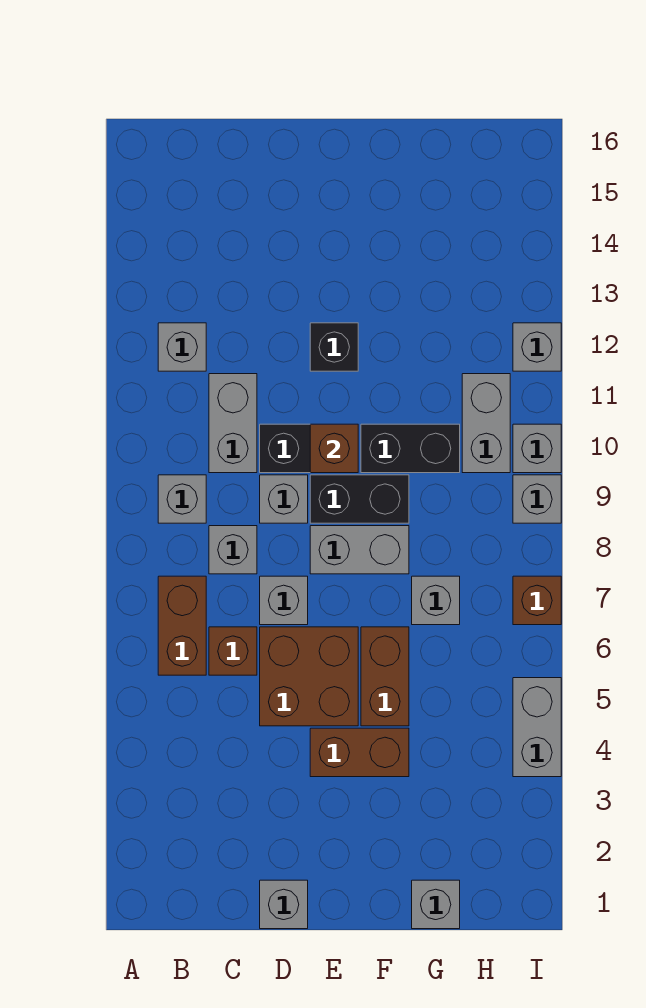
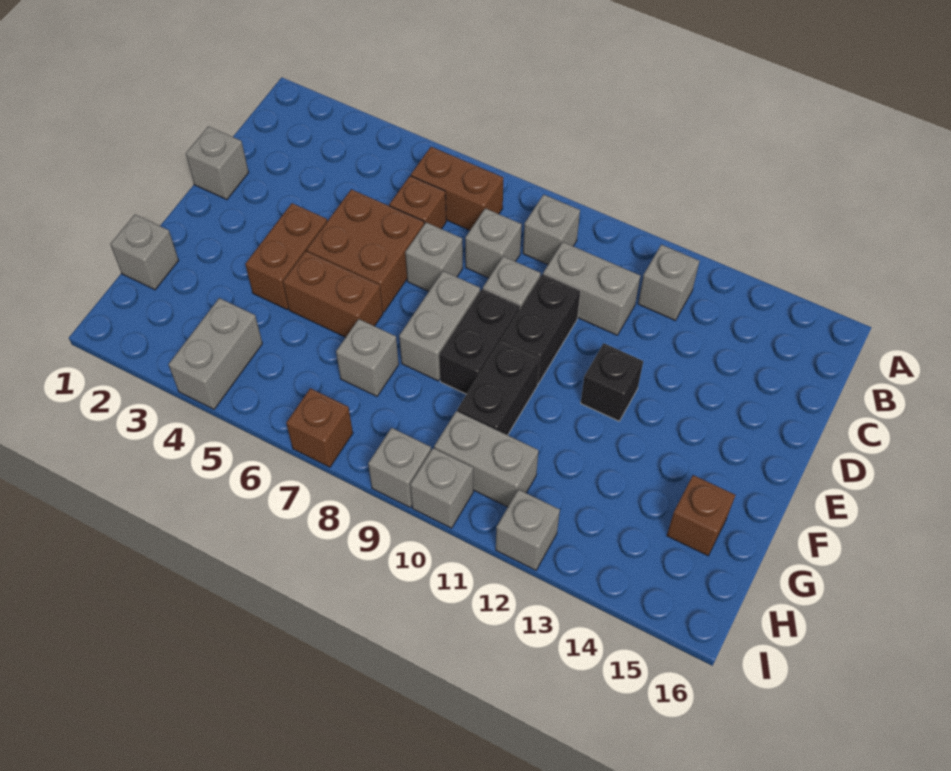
brown 1x1 brick [310,424,358,473] -> brown 1x1 brick moved to [667,475,735,556]
grey 1x2 brick [513,678,561,777] -> grey 1x2 brick turned to [169,298,262,409]

